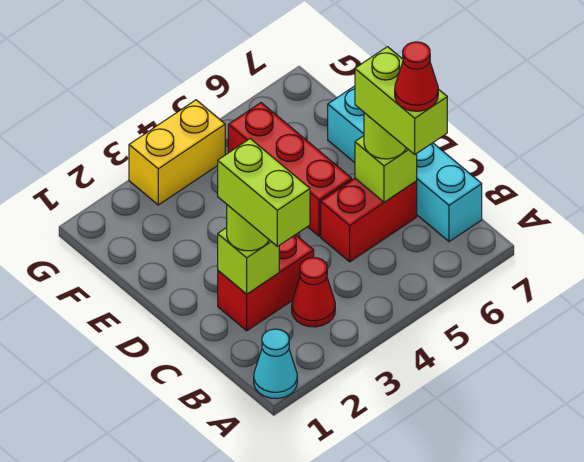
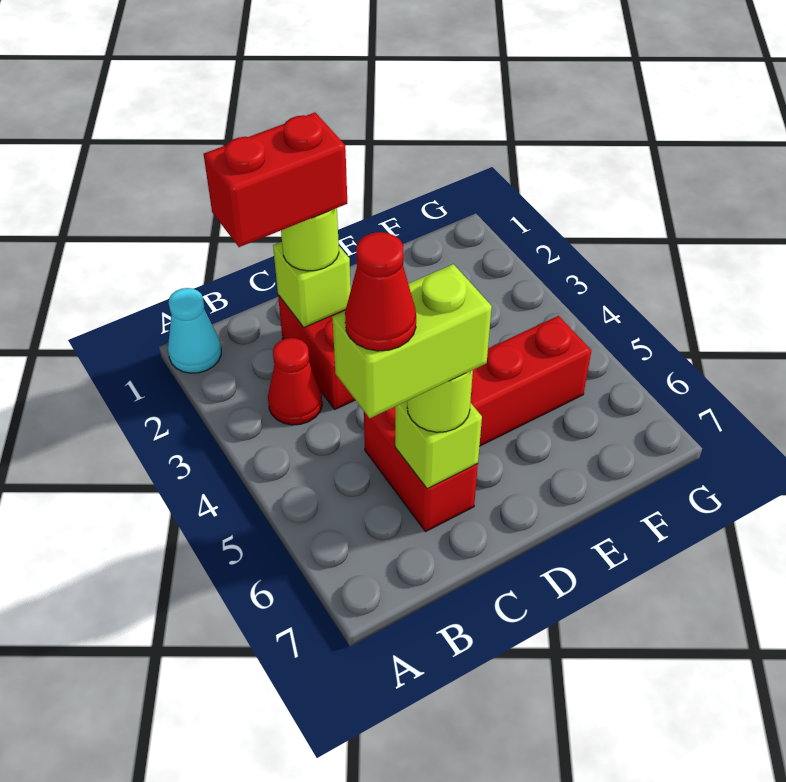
lime 1x2 brick [218,139,310,246] -> red 1x2 brick [204,113,347,247]
cyan 1x4 brick [328,86,482,242] -> none
yellow 1x2 brick [129,100,225,205] -> none

